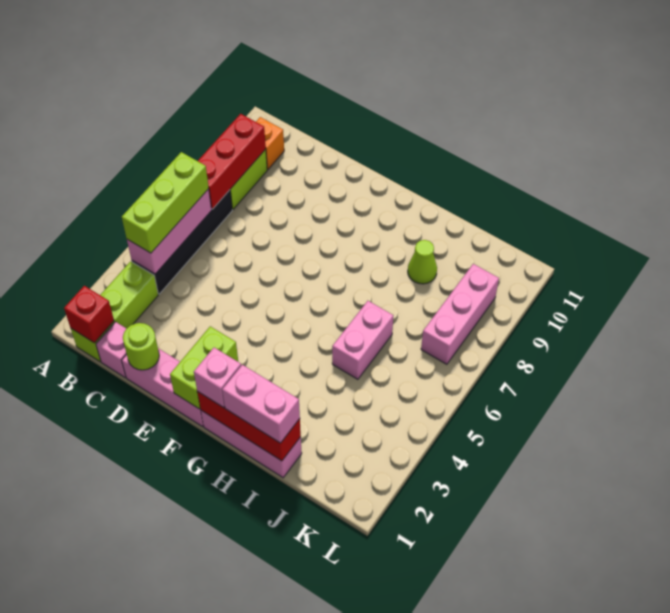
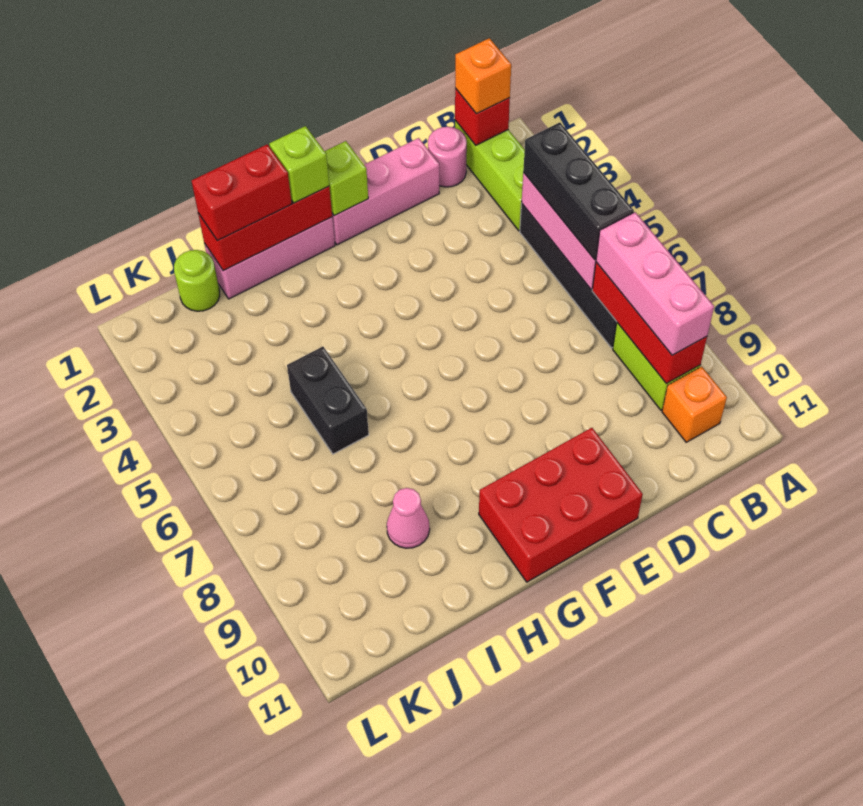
none -> orange 1x1 brick [455,38,511,114]
lime 1x3 brick [122,152,209,253] -> black 1x3 brick [523,122,634,260]
pink 1x1 brick [96,322,126,378] -> pink 1x1 round brick [428,127,467,187]
lime 1x1 round brick [123,323,159,370] -> lime 1x1 round brick moved to [174,250,220,311]
none -> red 2x3 brick [479,428,643,582]
lime 1x2 brick [170,326,238,409] -> lime 1x1 brick [325,141,368,216]
pink 1x1 brick [194,348,241,408] -> lime 1x1 brick [269,126,329,203]
pink 1x2 brick [222,365,300,443] -> red 1x2 brick [192,144,292,241]
pink 1x2 brick [332,301,393,379] -> black 1x2 brick [287,346,369,454]
lime 1x1 cone [408,240,437,284] -> pink 1x1 cone [387,488,430,548]
pink 1x3 brick [421,264,499,364] -> pink 1x3 brick moved to [596,212,714,355]

